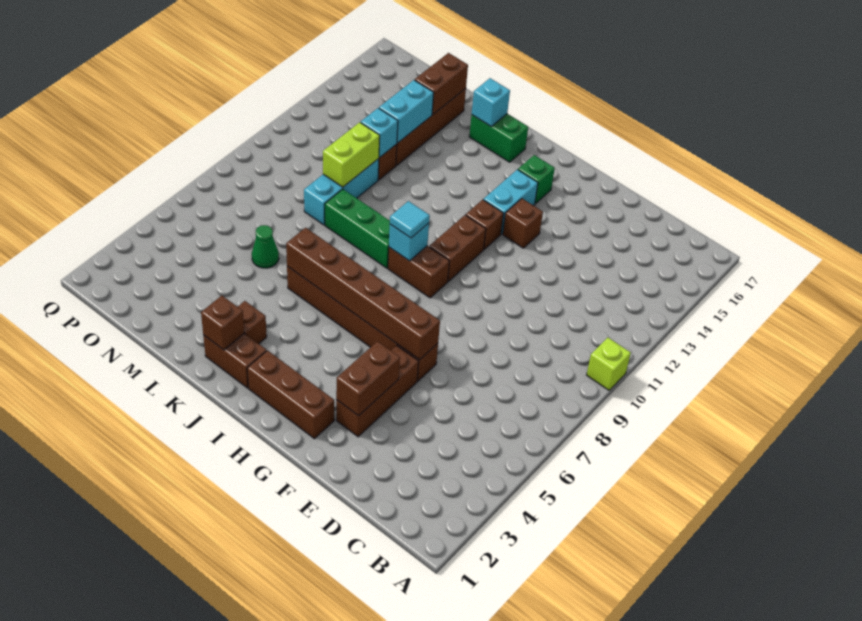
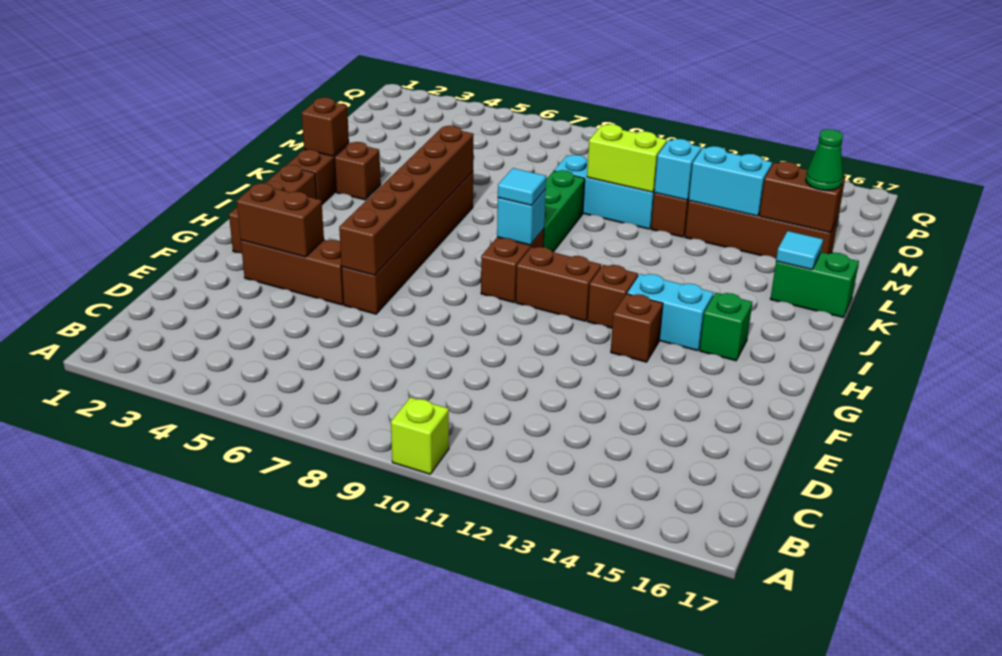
green 1x2 brick [469,114,528,162] -> green 1x2 brick turned to [770,252,859,318]
cyan 1x1 brick [472,78,510,126] -> cyan 1x1 tile [776,231,823,270]
green 1x1 cone [252,225,279,268] -> green 1x1 cone moved to [806,129,843,191]

